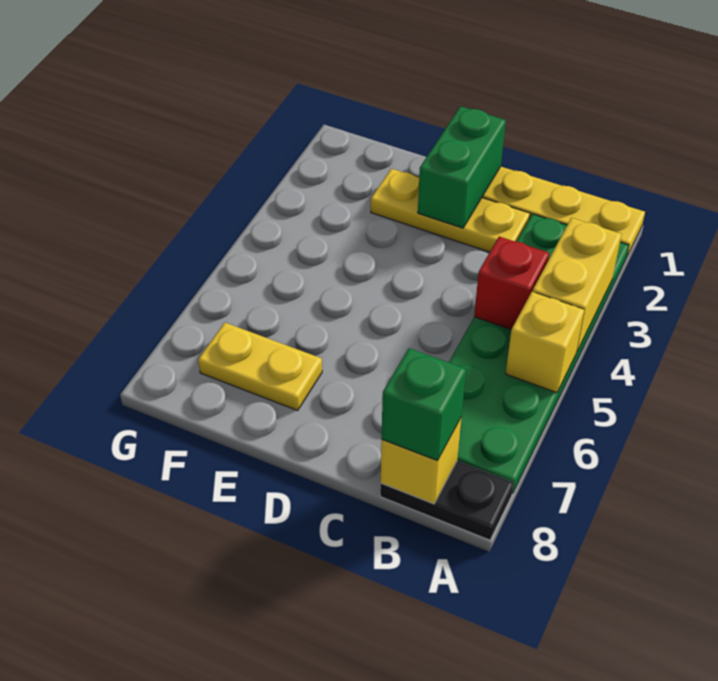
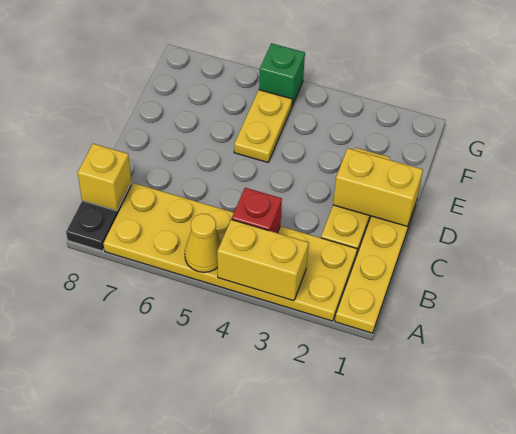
green 2x6 plate [449,214,629,493] -> yellow 2x6 plate [103,183,357,321]
yellow 1x1 brick [506,292,584,393] -> yellow 1x1 cone [185,214,221,272]
green 1x1 brick [382,348,466,461] -> green 1x1 brick moved to [259,43,305,106]
green 1x2 brick [418,106,506,228] -> yellow 1x2 brick [333,148,423,227]
yellow 1x2 plate [198,323,322,410] -> yellow 1x2 plate moved to [234,90,292,162]

